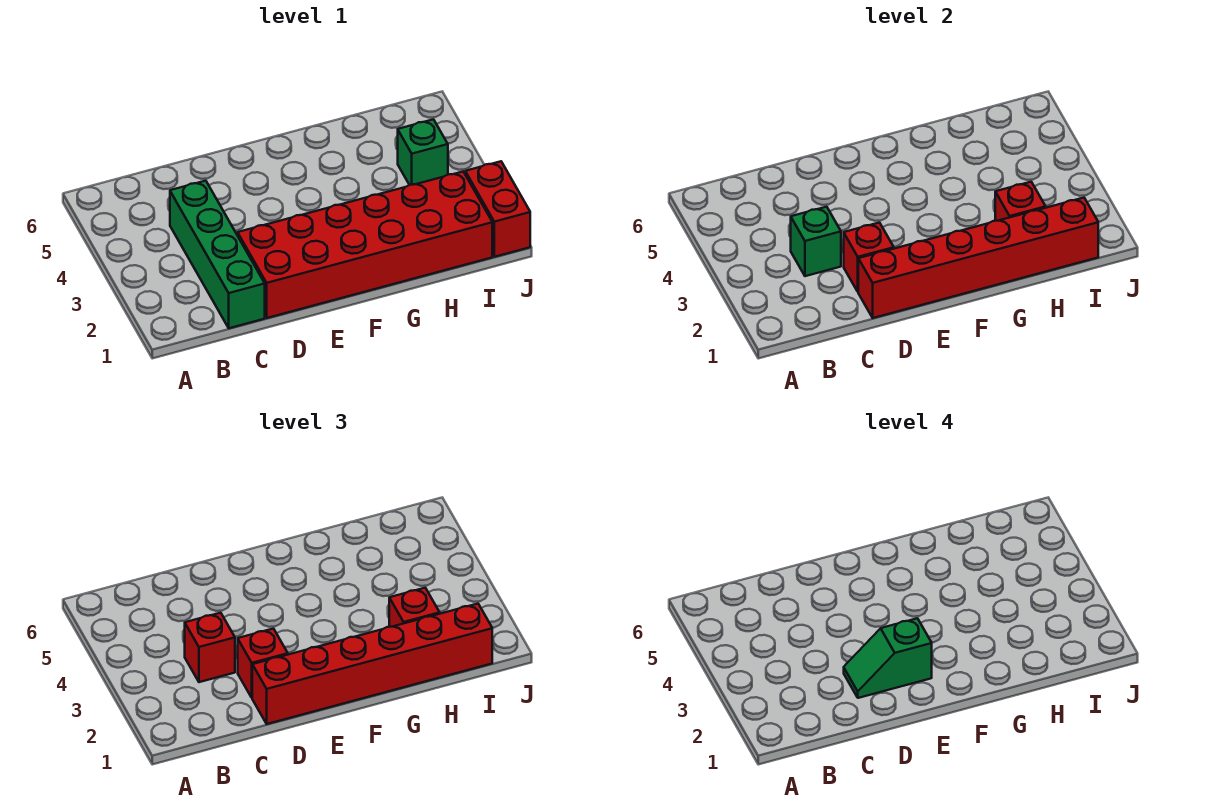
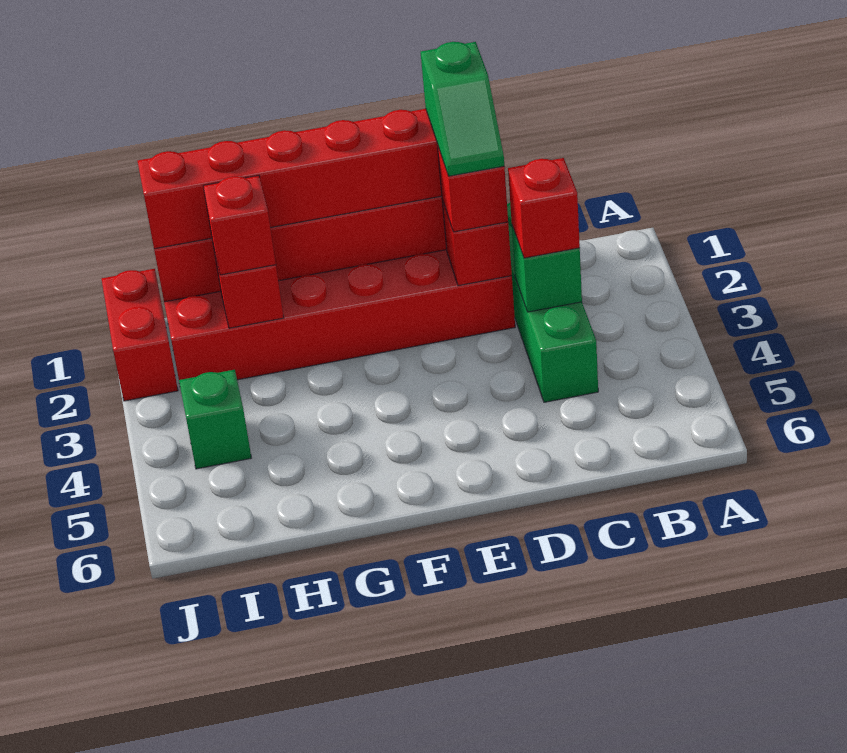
green 1x2 slope [844,618,932,698] -> green 1x2 slope turned to [421,42,504,176]

